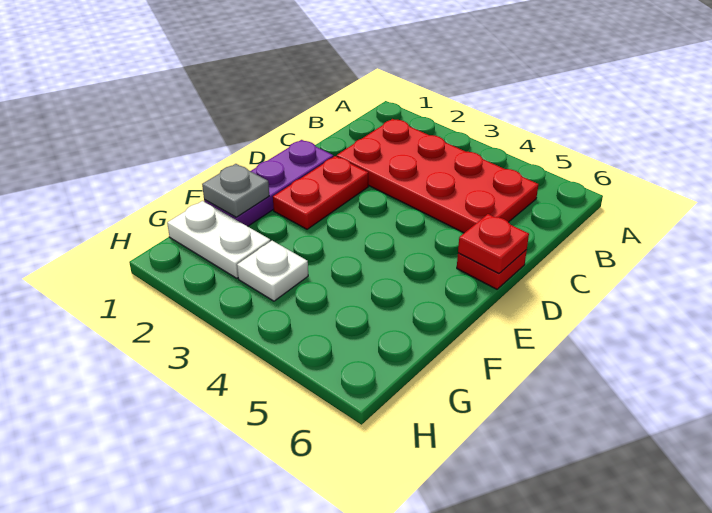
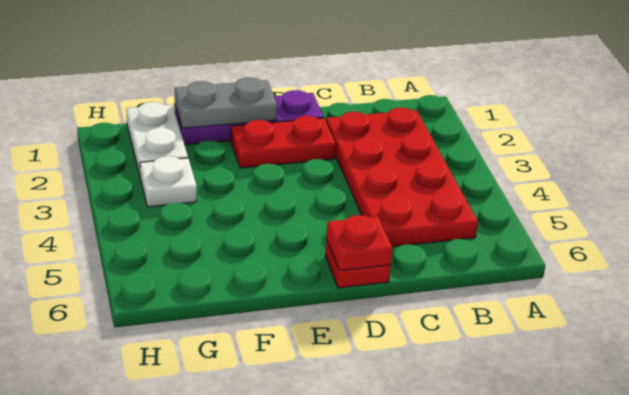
grey 1x1 plate [202,164,269,217] -> grey 1x2 plate [175,78,277,128]

